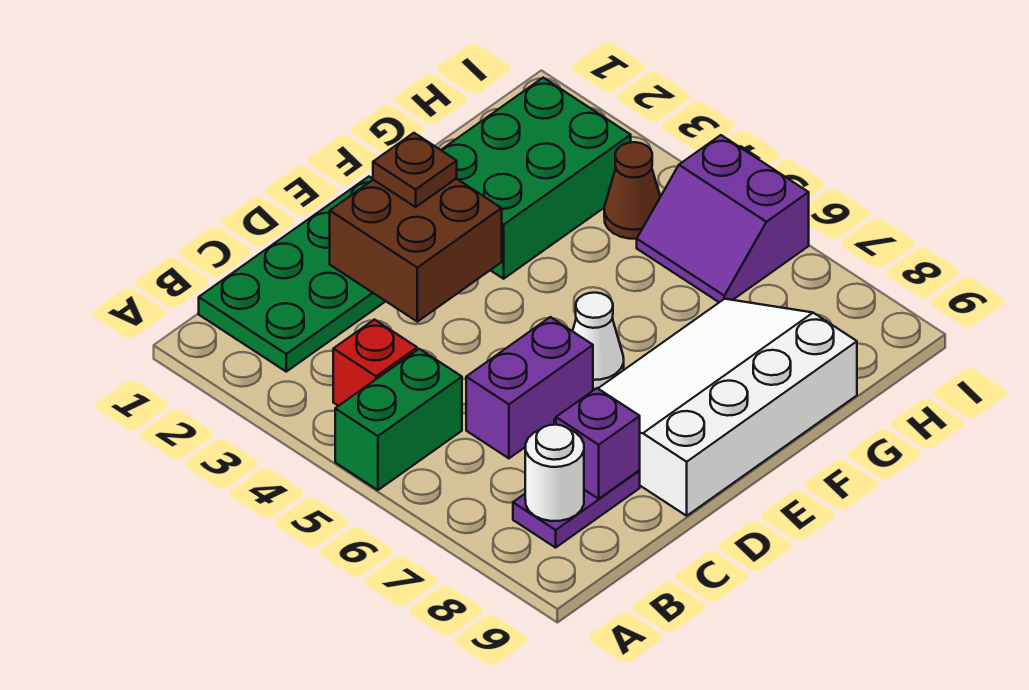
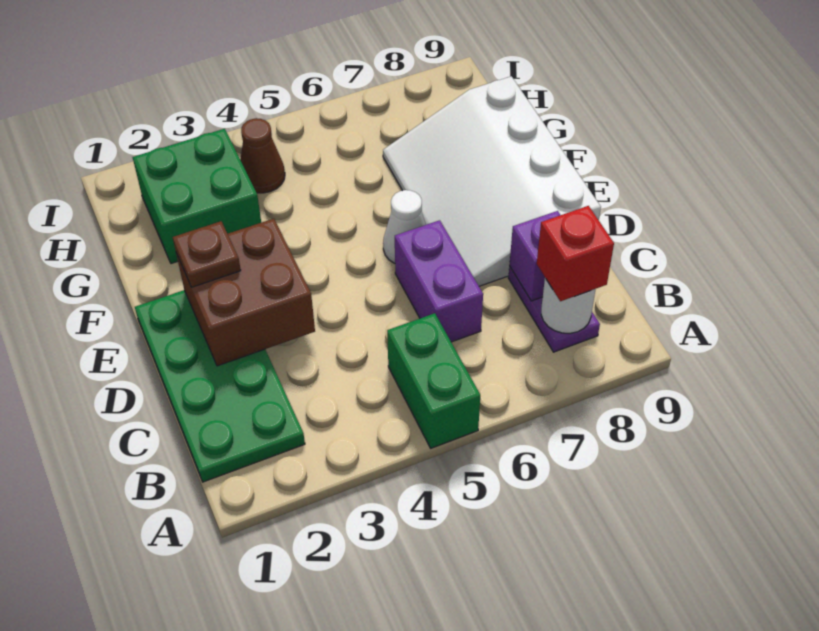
red 1x1 brick [333,320,417,406] -> red 1x1 brick moved to [537,206,614,301]
green 2x3 brick [441,78,631,279] -> green 2x2 brick [133,129,261,264]
purple 2x2 slope [637,135,809,302] -> none

